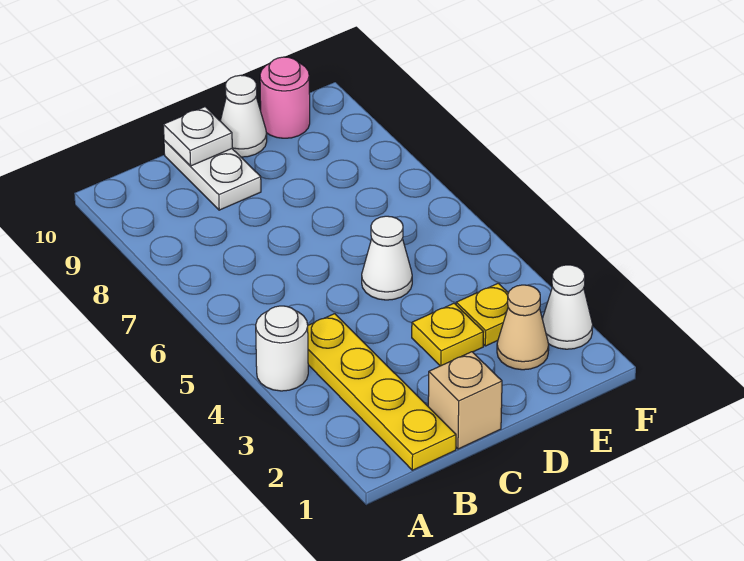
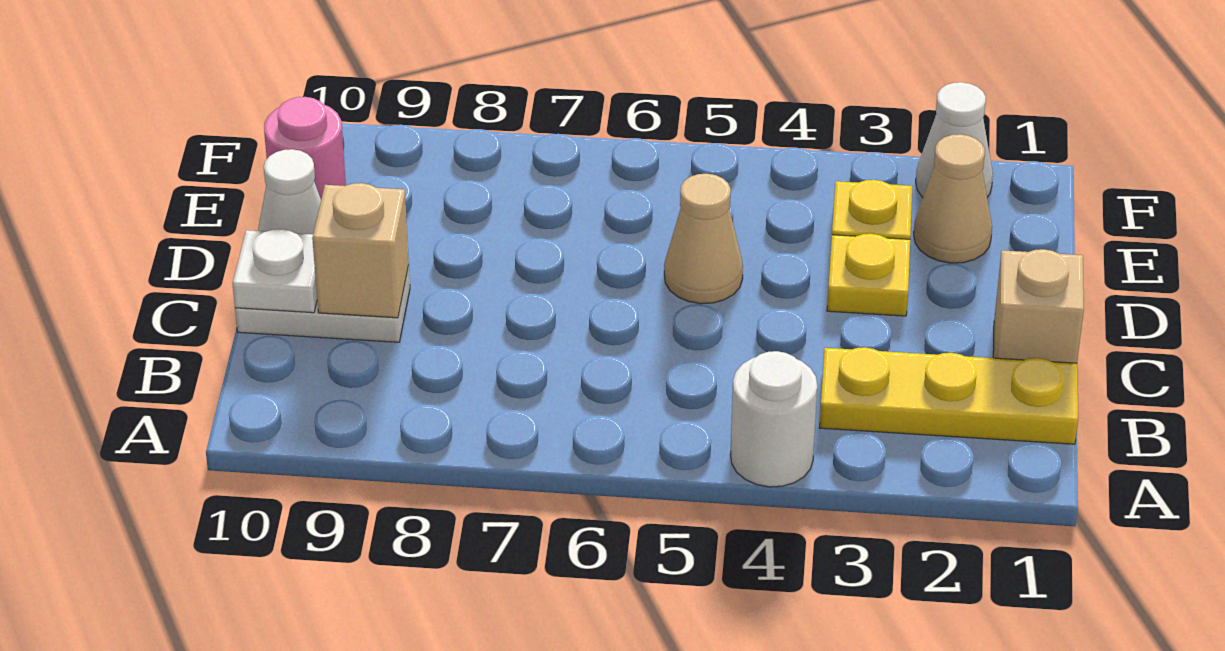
yellow 1x4 plate [308,314,456,470] -> yellow 1x3 plate [819,347,1078,444]
none -> tan 1x1 brick [312,183,409,318]
white 1x1 cone [362,216,412,300] -> tan 1x1 cone [664,174,743,304]

